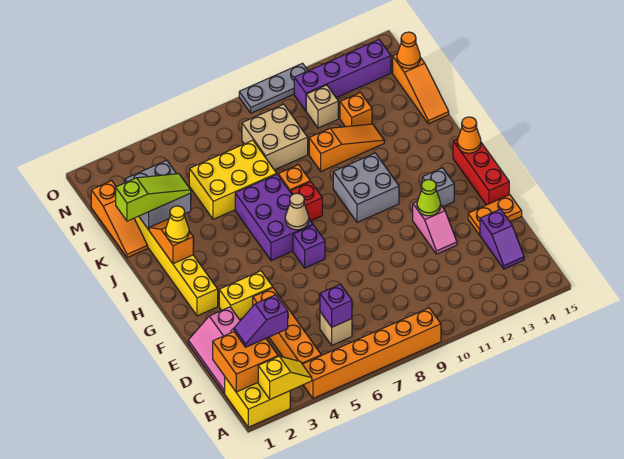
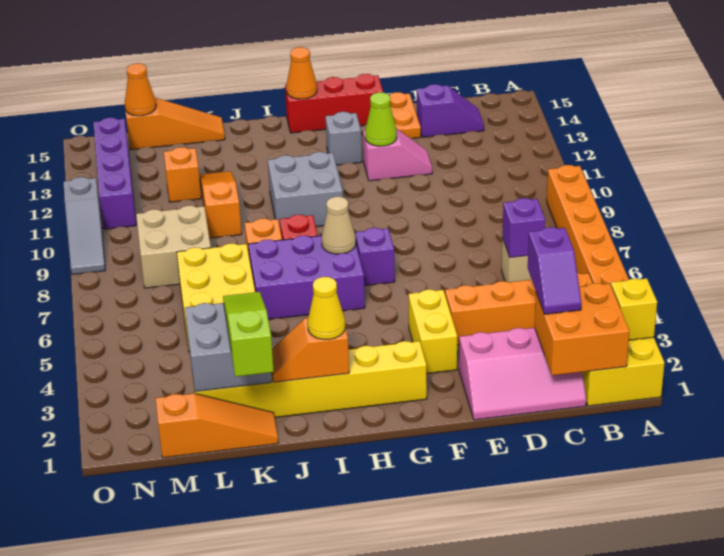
tan 1x1 brick [306,85,338,128] -> none
grey 1x3 plate [239,63,308,113] -> grey 1x3 slope [64,177,105,274]

